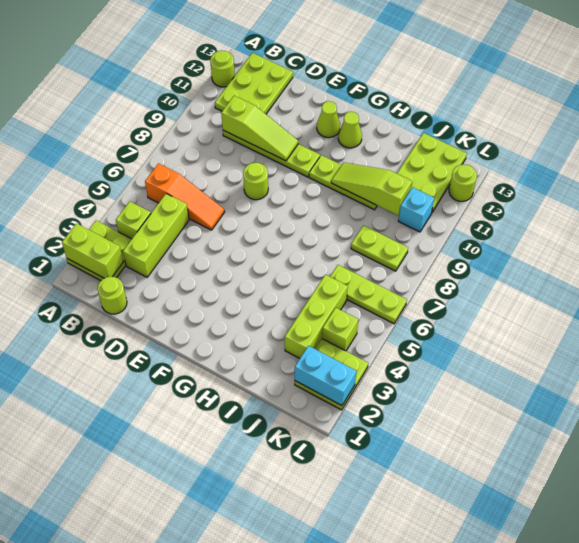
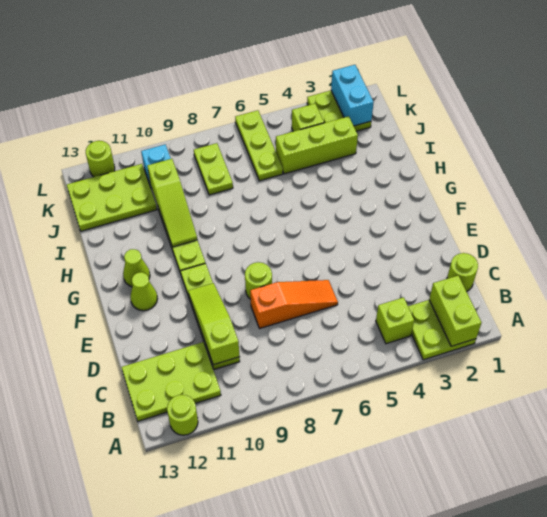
orange 1x3 slope [145,164,225,230] -> orange 1x3 slope turned to [250,280,338,329]
lime 1x3 brick [123,193,189,277] -> none

